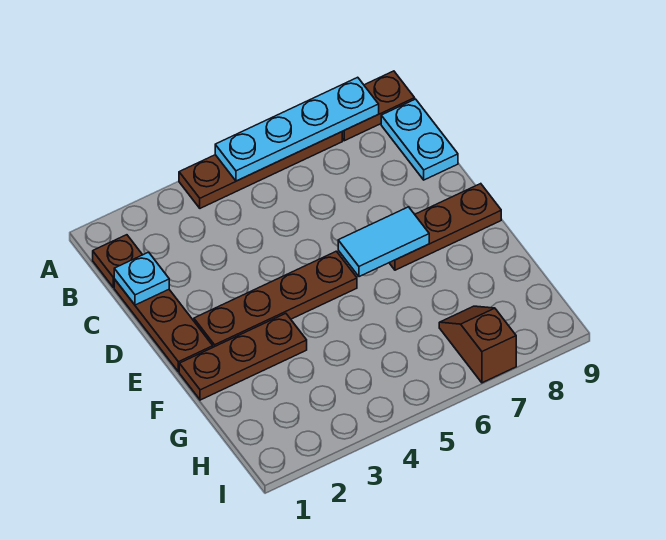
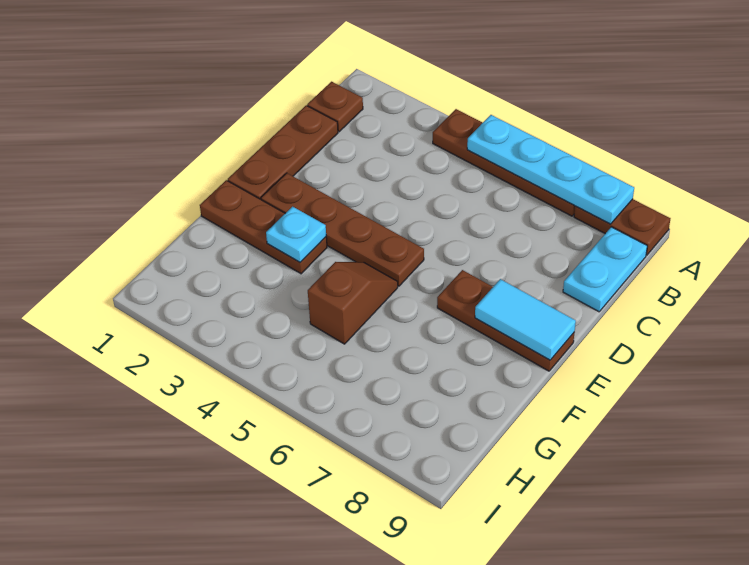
cyan 1x1 plate [114,252,169,305] -> cyan 1x1 plate moved to [266,207,326,262]
cyan 1x2 tile [338,207,429,277] -> cyan 1x2 tile moved to [475,279,576,360]
brown 1x2 slope [439,306,516,383] -> brown 1x2 slope moved to [308,262,398,344]

